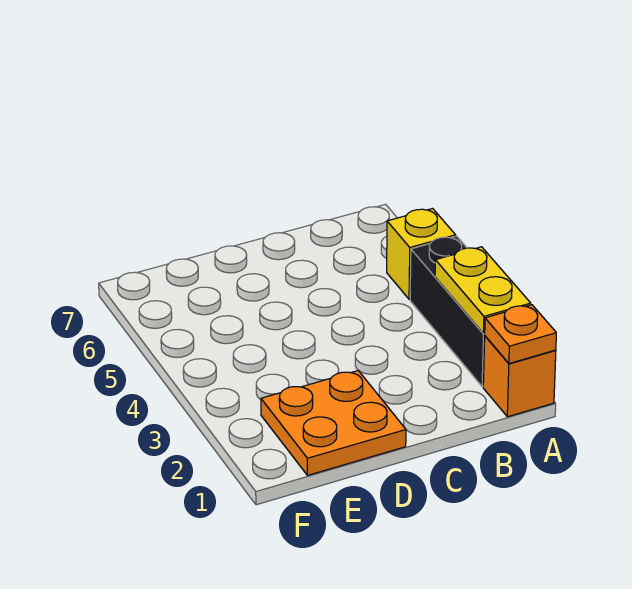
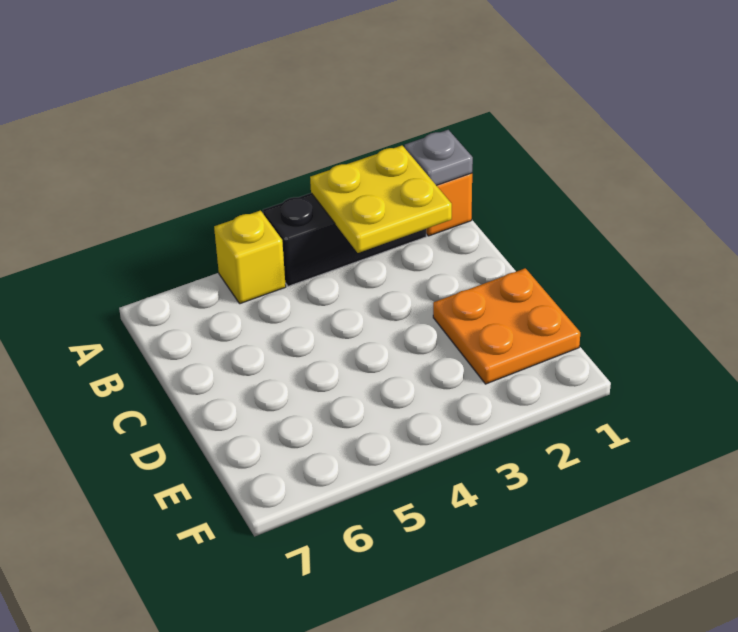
orange 1x1 plate [485,305,556,363] -> grey 1x1 plate [405,130,473,186]
yellow 1x2 plate [435,247,531,334] -> yellow 2x2 plate [310,146,452,253]

